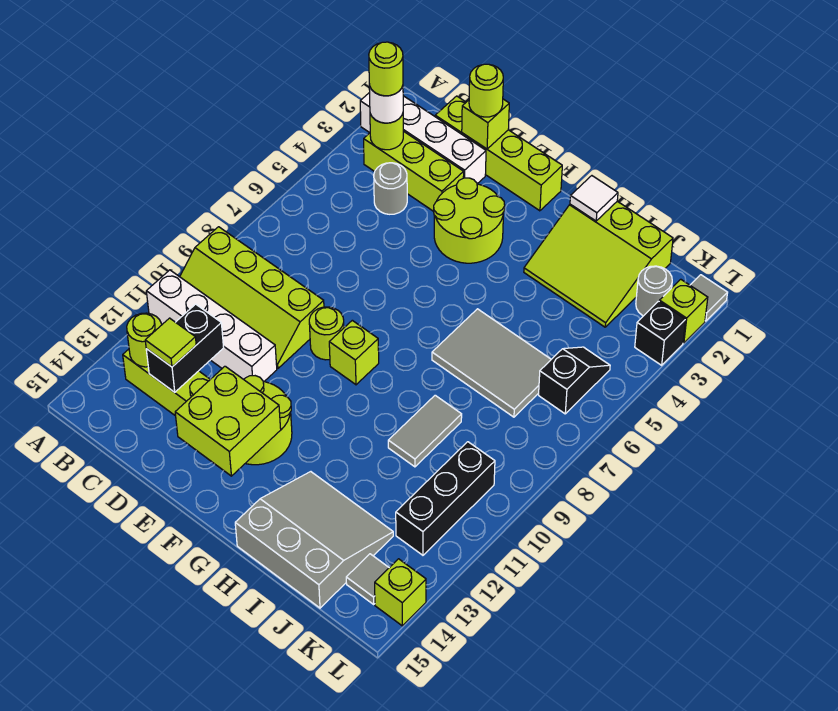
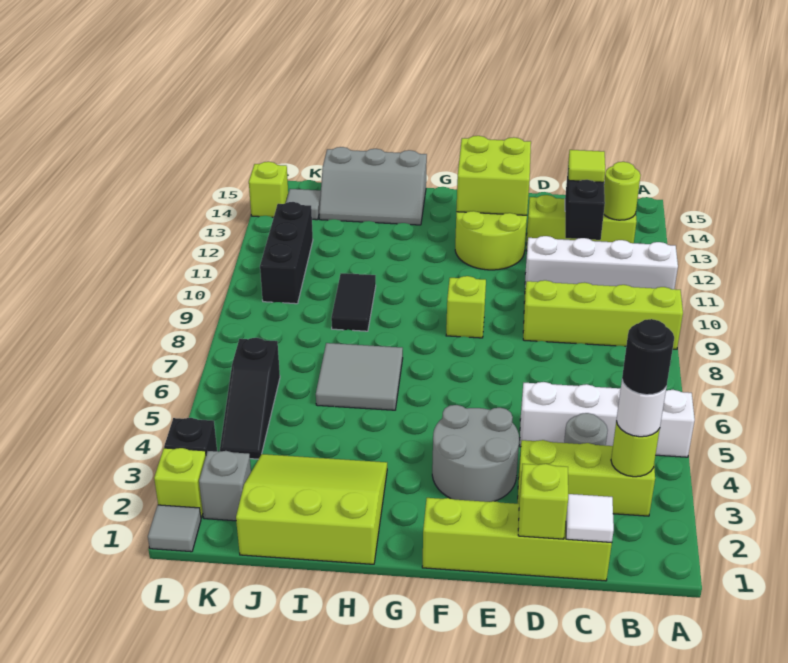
white 1x4 brick [360,92,486,184] -> white 1x4 brick moved to [520,382,695,457]
lime 1x1 round brick [369,42,403,96] -> black 1x1 round brick [622,319,674,395]
lime 1x1 round brick [469,64,503,117] -> none
lime 2x2 round brick [434,178,505,263] -> grey 2x2 round brick [432,405,519,502]
lime 1x1 round brick [309,307,344,360] -> none
white 1x1 tile [570,176,618,221] -> white 1x1 tile moved to [566,494,614,542]
grey 2x3 tile [432,309,551,417] -> grey 2x2 tile [316,343,403,410]
grey 3x3 slope [235,472,393,608] -> grey 2x3 slope [319,147,427,225]
grey 1x2 tile [388,395,462,467] -> black 1x2 tile [331,273,376,331]
grey 1x1 round brick [636,266,672,316] -> grey 1x1 brick [199,451,251,521]
black 1x2 slope [539,347,610,414] -> black 1x3 slope [220,338,280,459]

